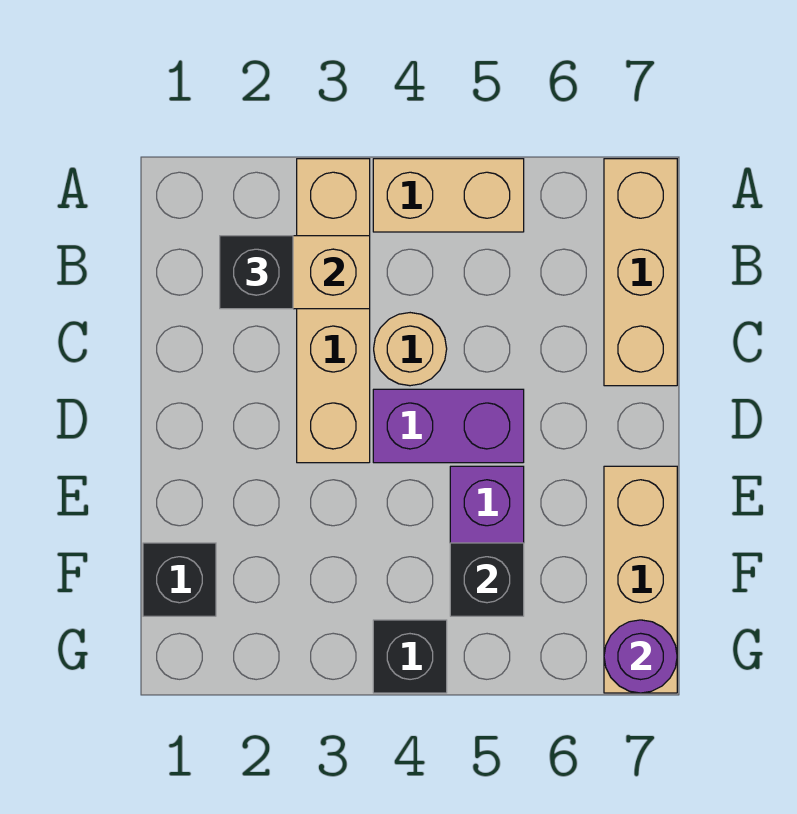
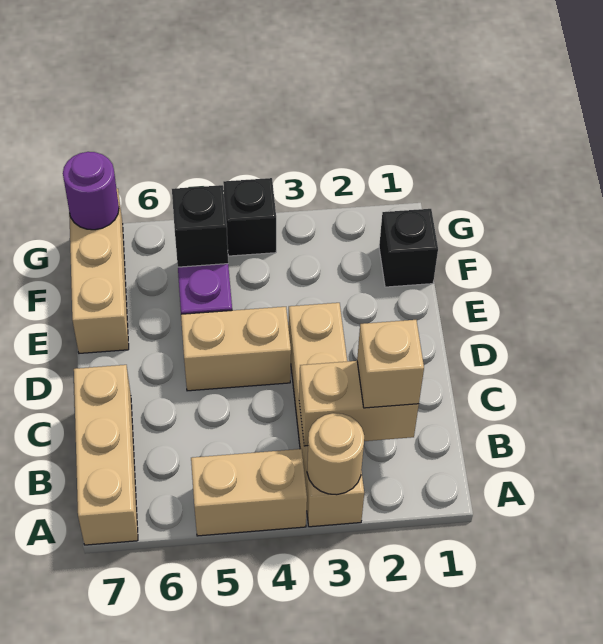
black 1x1 brick [220,236,293,309] -> tan 1x1 brick [357,320,424,408]
tan 1x1 round brick [374,313,447,386] -> tan 1x1 round brick moved to [307,413,364,495]
purple 1x2 brick [373,389,524,463] -> tan 1x2 brick [181,307,291,391]

